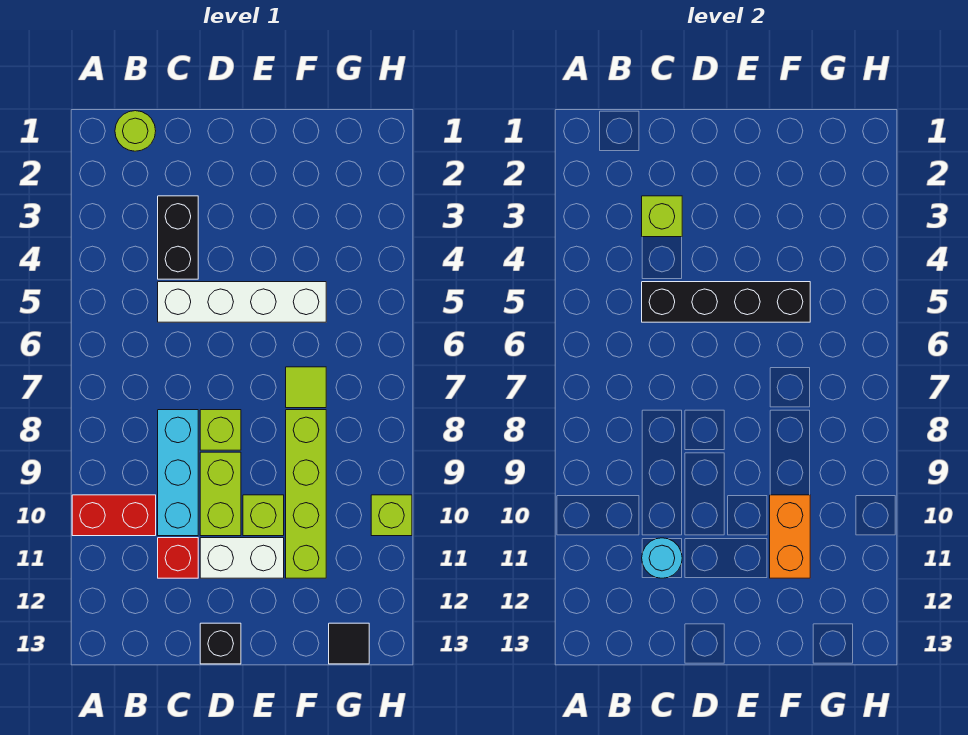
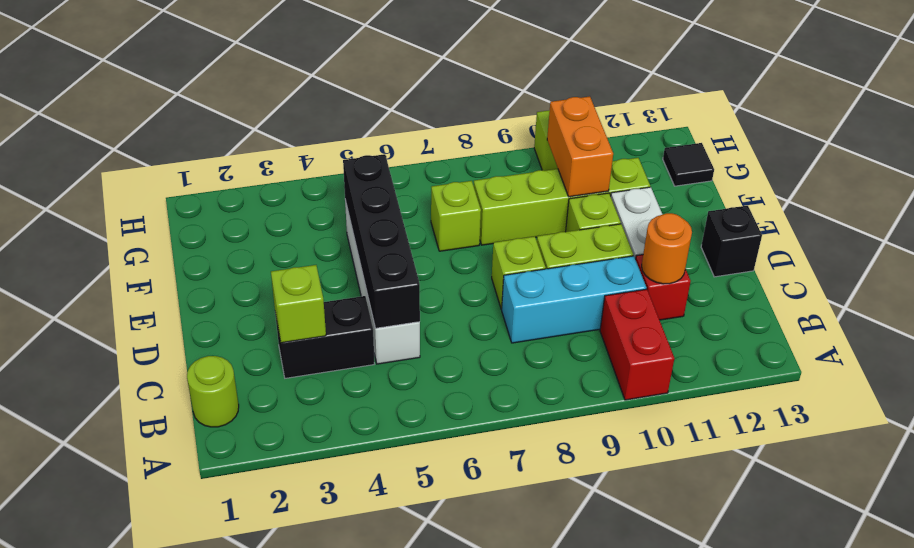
cyan 1x1 round brick [642,538,682,578] -> orange 1x1 round brick [642,213,692,284]
lime 1x1 tile [286,367,326,408] -> lime 1x1 brick [431,181,481,251]
orange 1x2 brick [770,495,810,578] -> orange 1x2 brick turned to [547,96,613,197]

